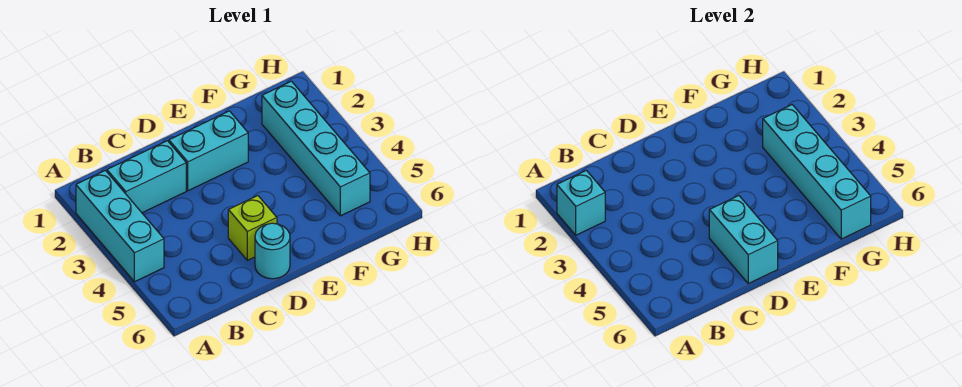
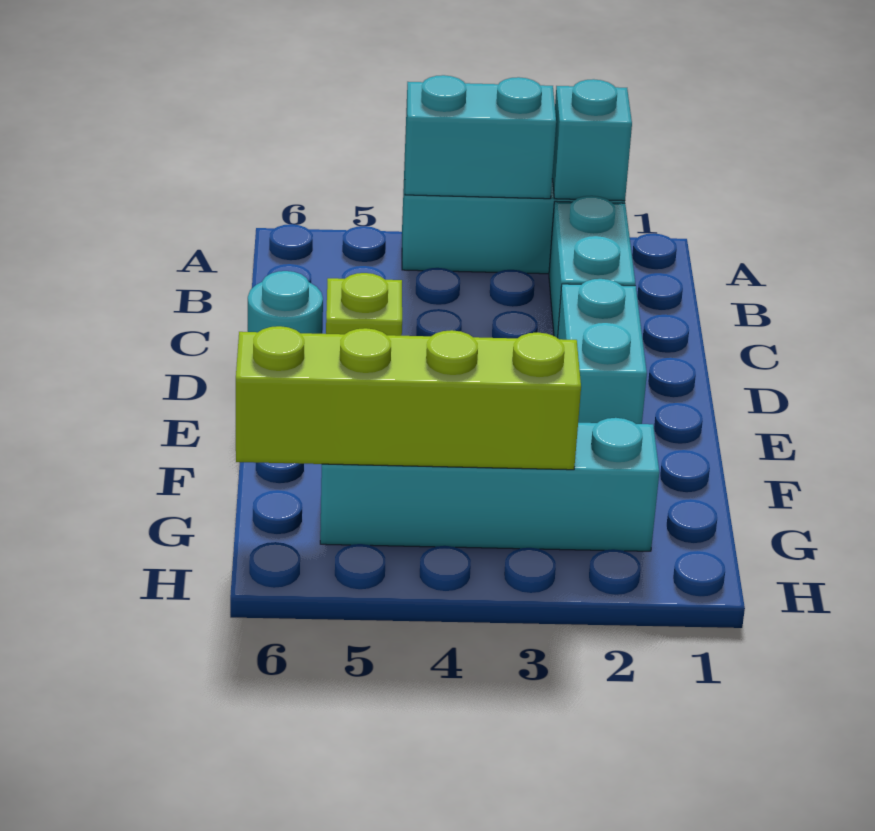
cyan 1x2 brick [709,196,778,283] -> cyan 1x2 brick moved to [405,75,556,199]
cyan 1x4 brick [763,105,871,239] -> lime 1x4 brick [236,326,581,470]

